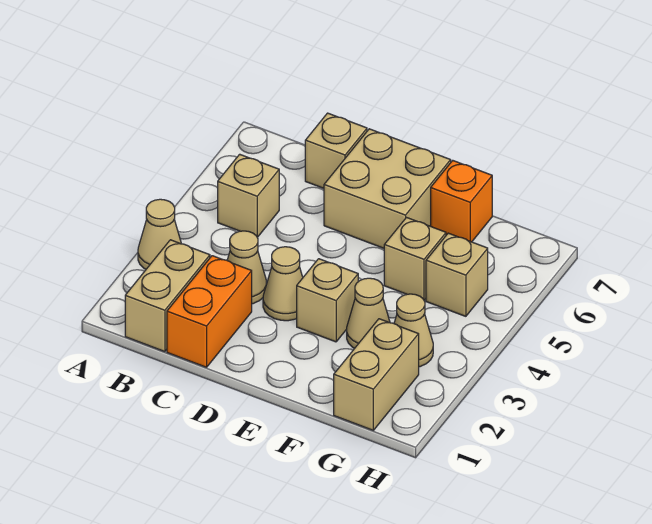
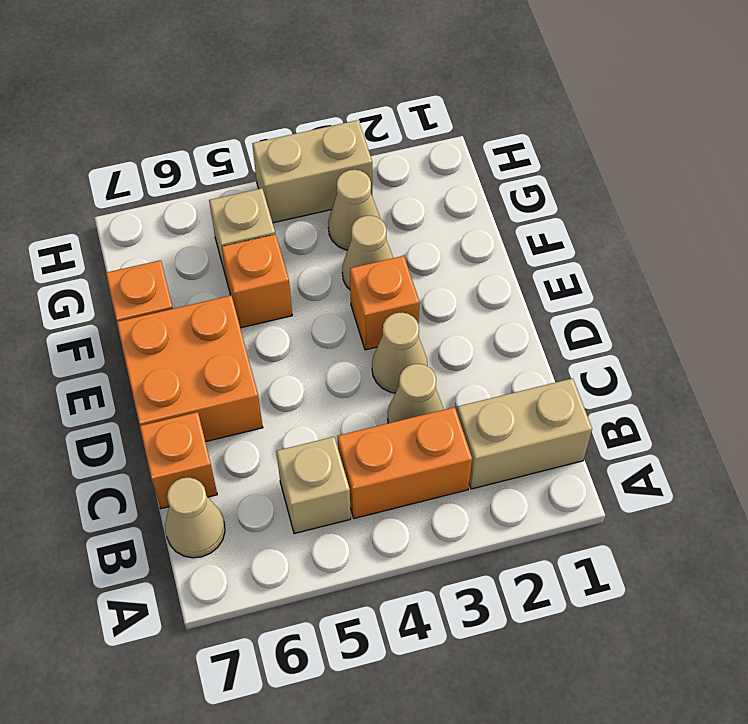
tan 1x1 cone [138,199,181,269] -> tan 1x1 cone moved to [165,478,225,558]
orange 1x2 brick [167,256,252,367] -> orange 1x2 brick moved to [337,407,472,518]
tan 1x1 brick [305,113,367,188] -> orange 1x1 brick [140,412,217,509]
tan 2x2 brick [324,129,451,248] -> orange 2x2 brick [117,296,263,442]
tan 1x1 brick [297,259,358,342] -> orange 1x1 brick [350,256,420,350]
tan 1x1 brick [384,218,446,300] -> orange 1x1 brick [222,234,292,328]
tan 1x2 brick [334,319,419,430] -> tan 1x2 brick moved to [252,120,372,223]

